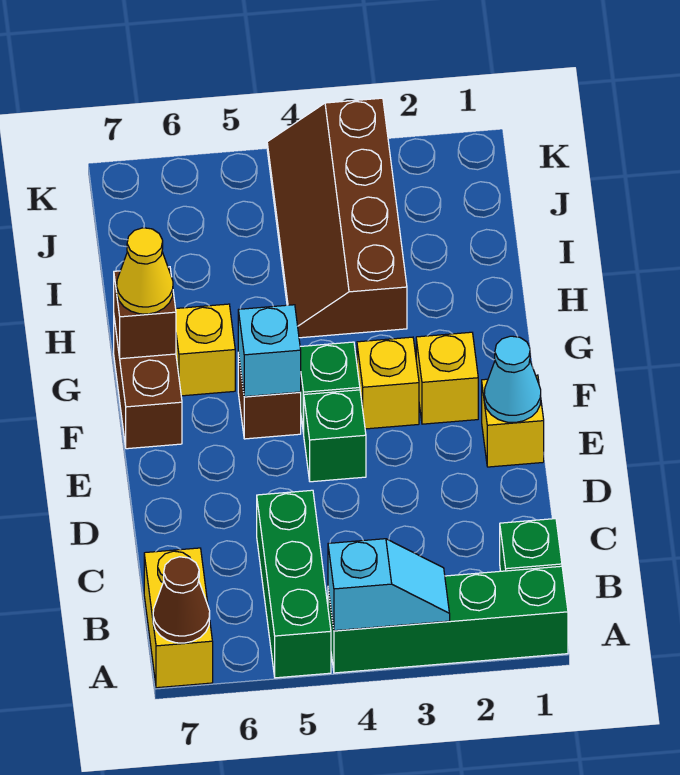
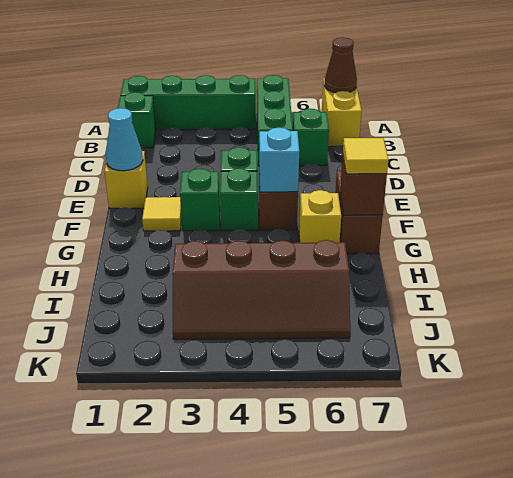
cyan 1x2 slope [328,539,450,631] -> none
none -> green 1x1 brick [293,109,329,166]
yellow 1x1 brick [416,332,478,424] -> yellow 1x1 tile [142,197,182,231]
yellow 1x1 brick [357,337,419,429] -> green 1x1 brick [180,169,220,231]
yellow 1x1 cone [117,228,173,314] -> yellow 1x1 tile [343,138,388,174]
brown 2x4 slope [267,98,407,338] -> brown 2x4 slope turned to [173,240,350,340]

